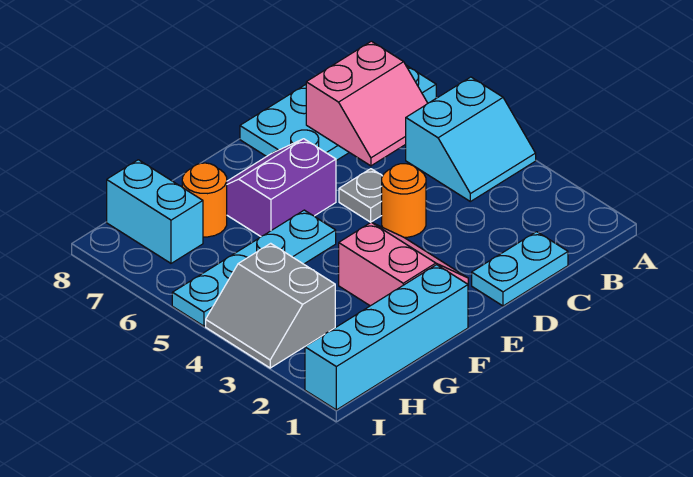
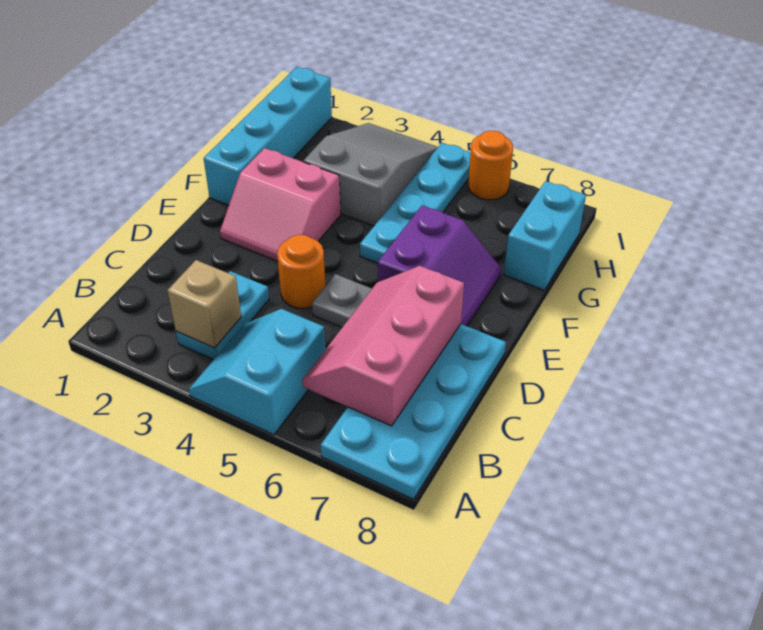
none -> tan 1x1 brick [168,260,241,348]
pink 2x2 slope [306,41,428,166] -> pink 2x3 slope [302,266,464,426]
cyan 1x2 plate [472,232,568,306] -> cyan 1x2 plate moved to [176,271,269,360]
orange 1x1 round brick [182,163,227,237] -> orange 1x1 round brick moved to [468,131,513,200]
grey 2x2 slope [206,243,335,368] -> grey 2x3 slope [303,123,438,226]
cyan 1x2 brick [107,160,203,263] -> cyan 1x2 brick turned to [504,181,586,290]

